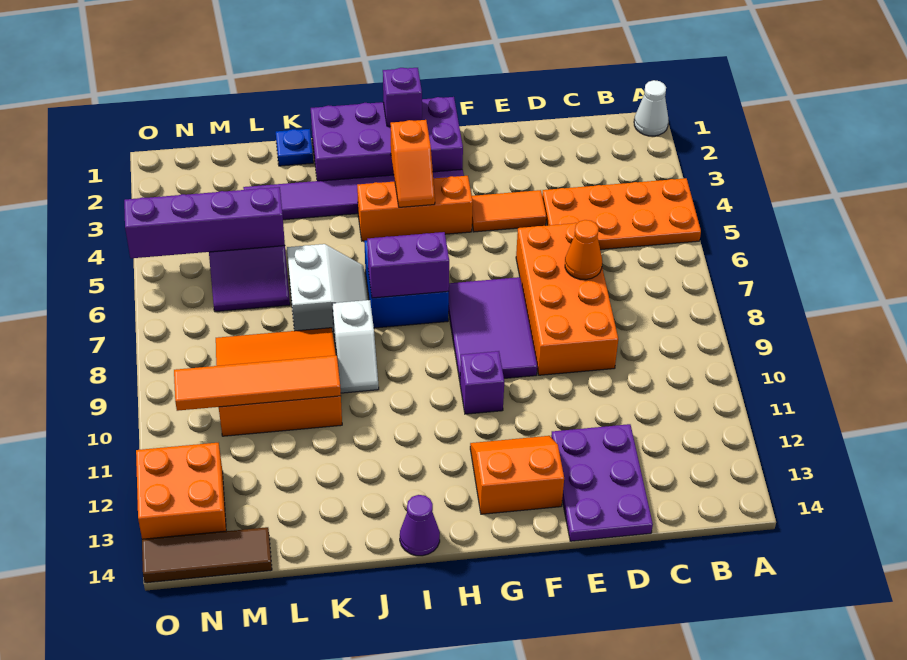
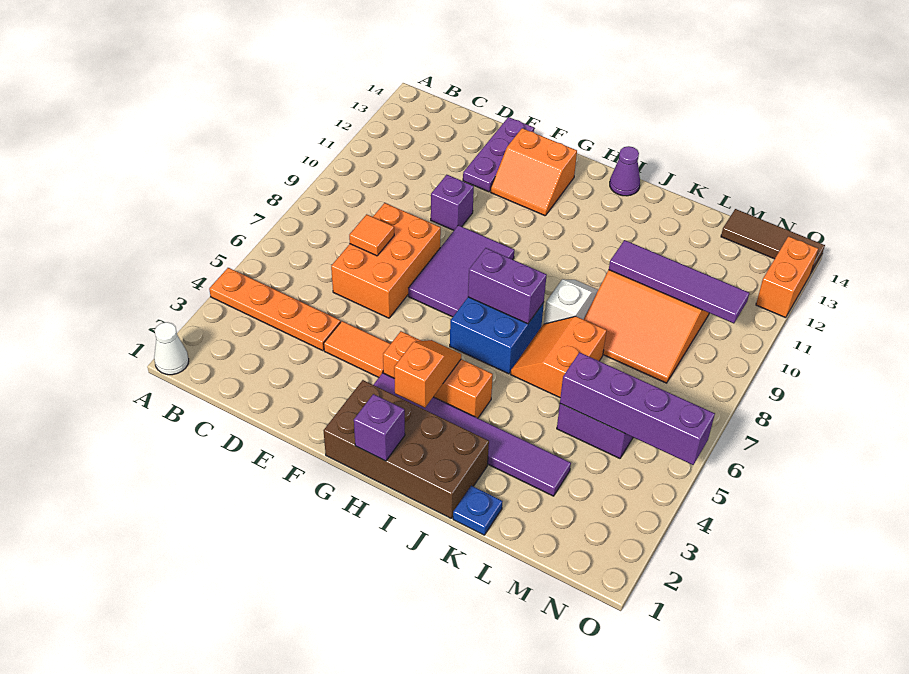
orange 2x4 plate [542,178,701,250] -> orange 1x4 plate [209,268,340,351]
orange 2x4 brick [516,223,618,375] -> orange 2x3 brick [331,203,441,318]
orange 1x1 cone [565,220,602,280] -> orange 1x1 tile [349,214,394,256]
purple 2x3 plate [551,424,653,541] -> purple 1x3 plate [463,117,534,192]
purple 2x4 brick [311,97,463,181] -> brown 2x4 brick [324,380,489,518]
purple 1x1 brick [460,351,504,414] -> purple 1x1 brick moved to [431,175,474,230]
white 2x2 slope [287,244,368,332] -> orange 2x2 slope [511,316,607,397]
orange 1x4 tile [174,355,341,411] -> purple 1x4 tile [609,240,749,323]
orange 2x2 brick [136,443,226,539] -> orange 1x2 brick [756,236,818,318]

